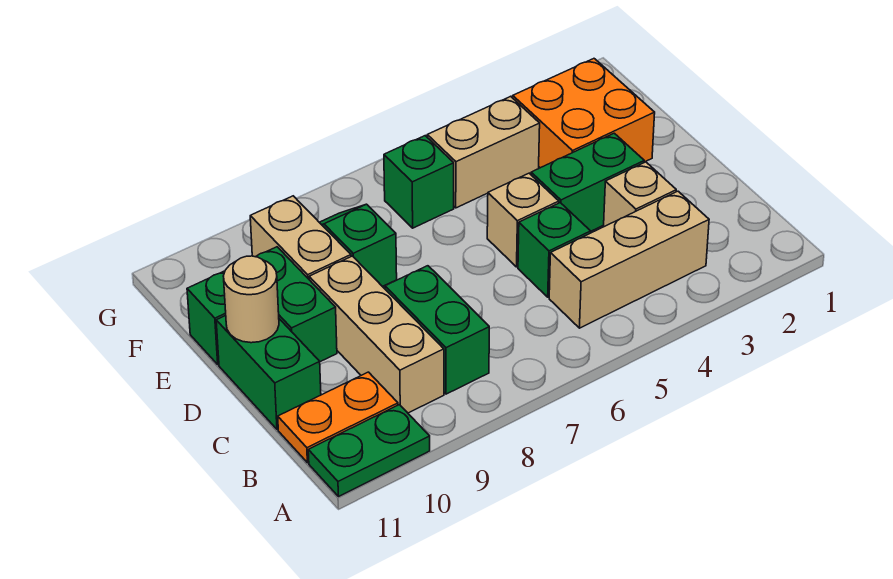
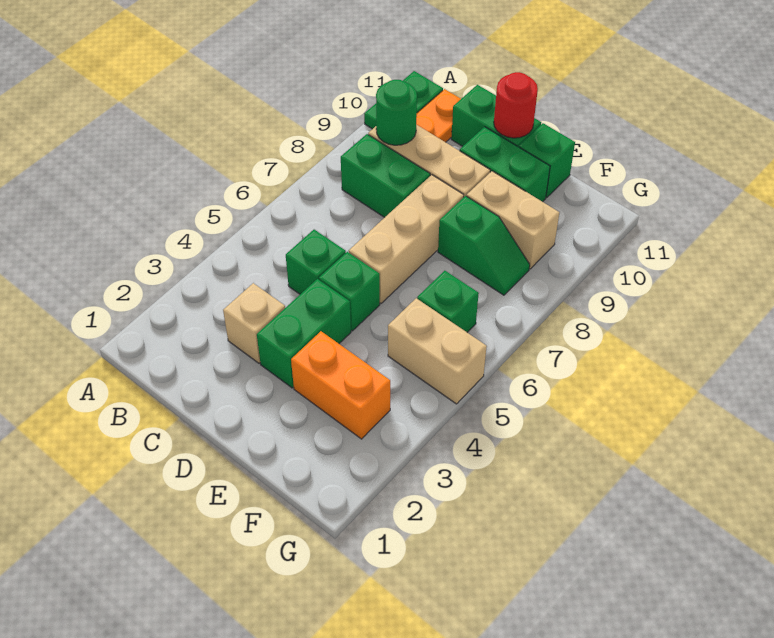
tan 1x3 brick [549,191,709,328] -> tan 1x3 brick moved to [349,175,464,303]
none -> green 1x1 round brick [376,80,417,145]
tan 1x1 brick [487,173,559,267] -> green 1x1 brick [319,252,380,331]
tan 1x1 round brick [223,256,279,343] -> red 1x1 round brick [494,72,538,138]
orange 2x2 brick [513,59,655,168] -> orange 1x2 brick [291,331,390,439]
tan 1x2 brick [427,96,540,208] -> tan 1x2 brick turned to [388,298,487,404]

